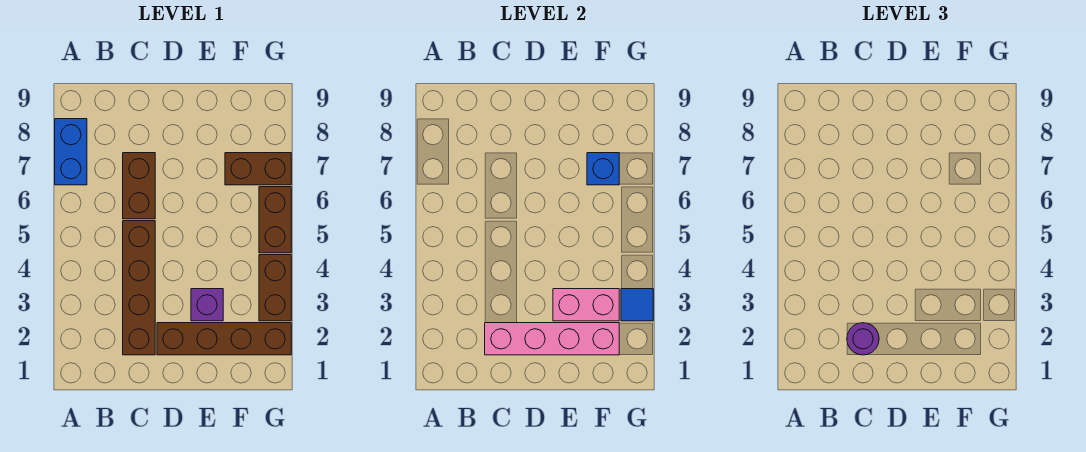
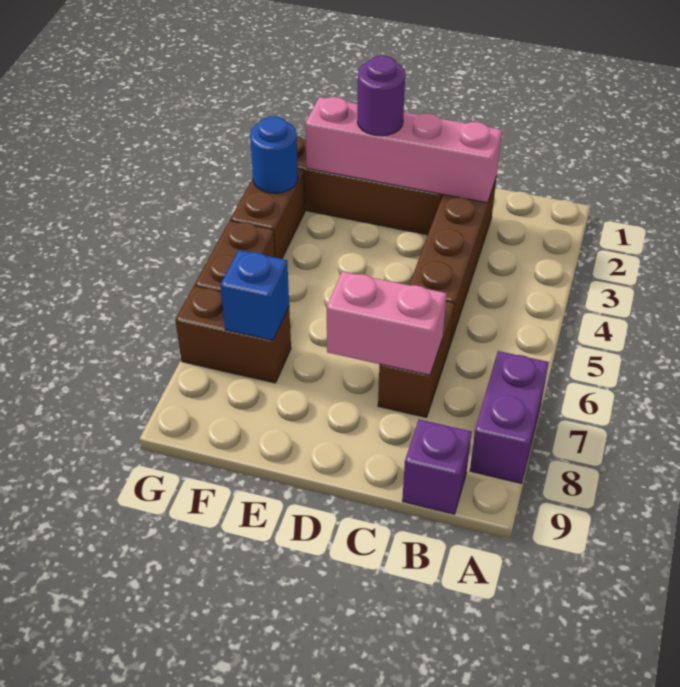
blue 1x2 brick [55,119,87,185] -> purple 1x2 brick [470,351,549,483]
purple 1x1 round brick [847,323,879,355] -> purple 1x1 round brick moved to [357,56,405,136]
purple 1x1 brick [191,289,223,321] -> purple 1x1 brick moved to [402,419,472,514]
pink 1x2 brick [553,289,619,321] -> pink 1x2 brick moved to [327,272,446,375]
blue 1x1 tile [621,289,653,321] -> blue 1x1 round brick [250,116,298,193]

